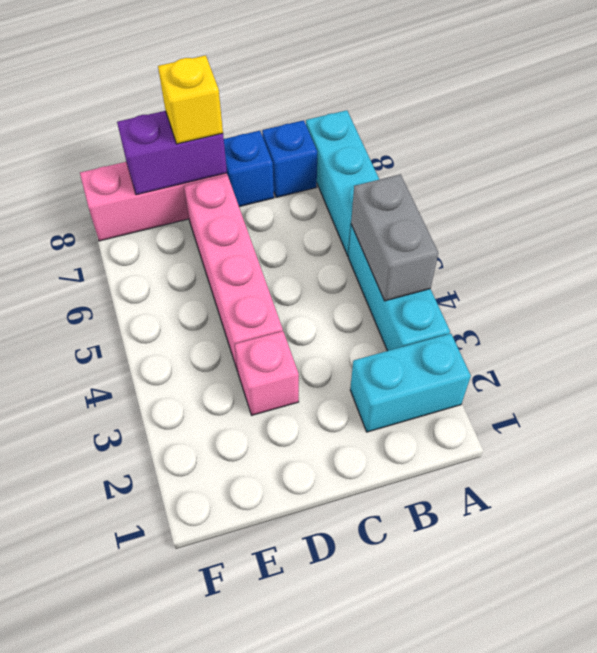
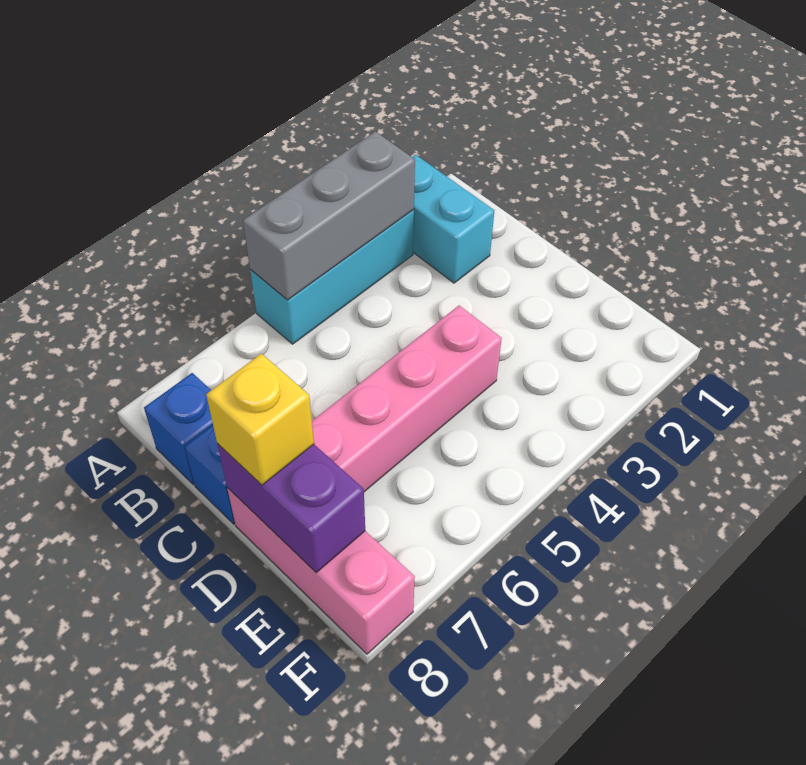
grey 1x2 brick [351,174,438,301] -> grey 1x3 brick [243,131,415,300]
cyan 1x3 brick [306,110,379,256] -> none
pink 1x1 brick [235,331,299,415] -> none

